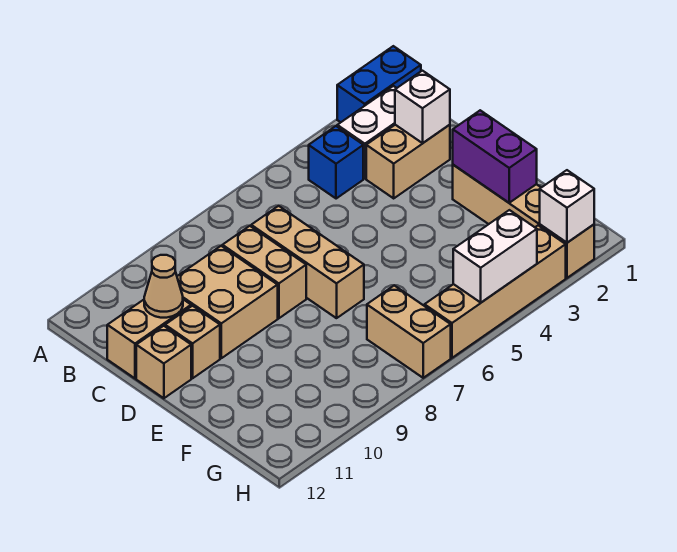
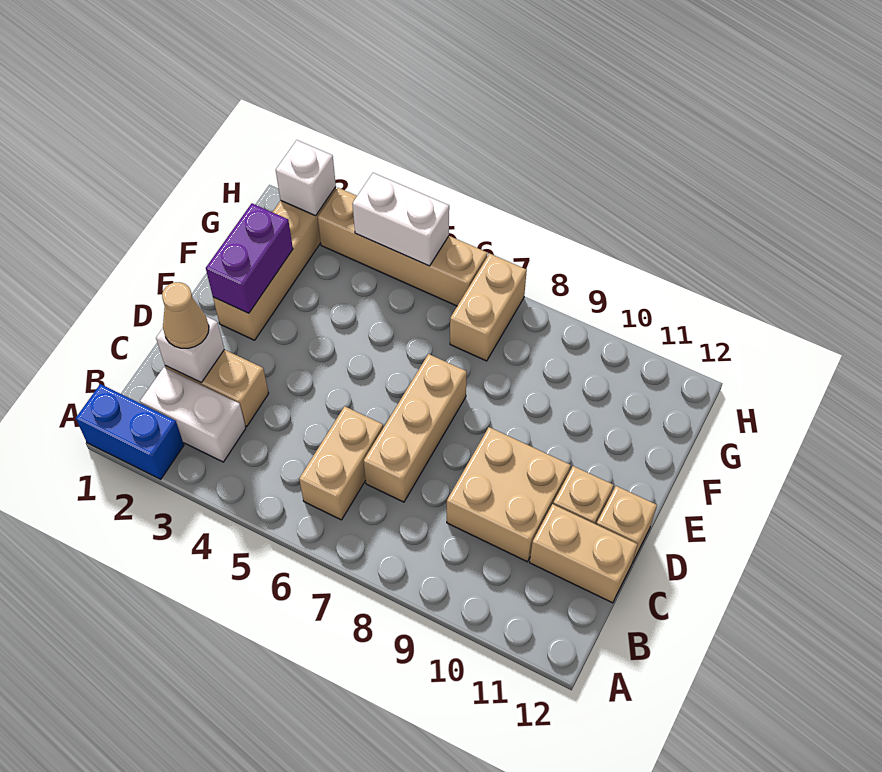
blue 1x1 brick [309,126,363,199] -> none
tan 1x2 brick [222,226,306,318] -> tan 1x2 brick moved to [299,406,383,520]
tan 1x1 cone [144,255,183,318] -> tan 1x1 cone moved to [162,282,209,348]

